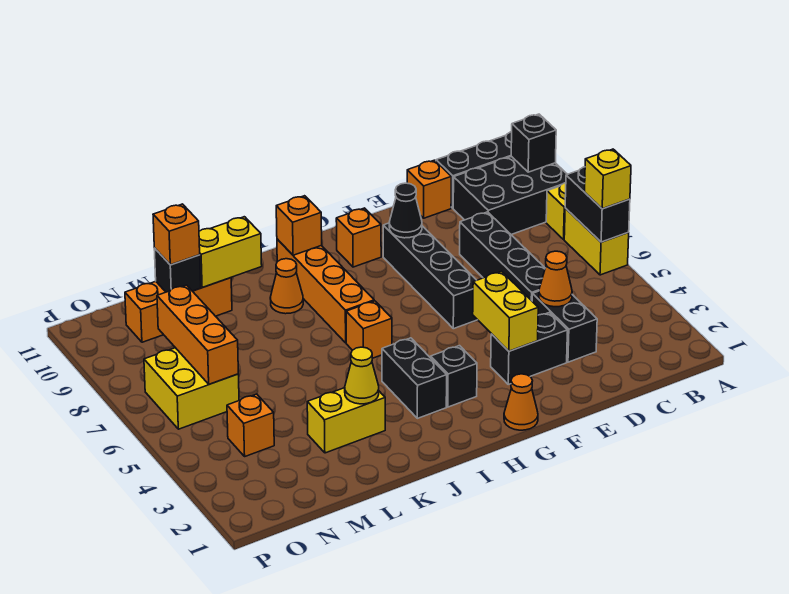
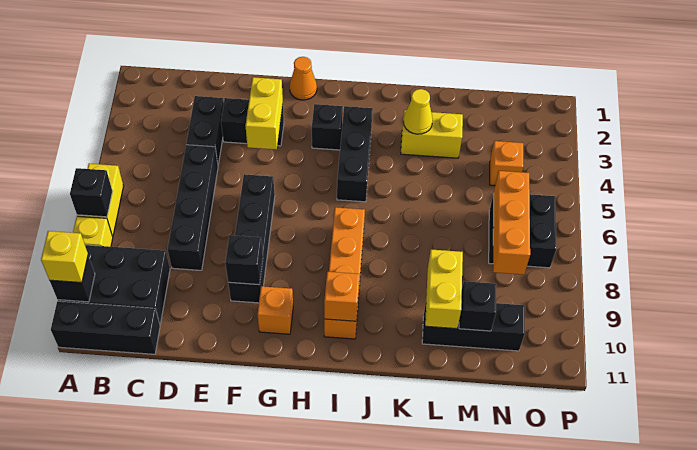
black 1x2 brick [565,167,630,242] -> black 1x1 brick [70,168,113,217]
yellow 1x1 brick [585,149,631,209] -> yellow 1x1 brick moved to [41,231,88,283]
orange 1x1 cone [539,251,572,307] -> none
orange 1x1 brick [407,160,451,218] -> none
black 1x1 cone [389,183,422,238] -> black 1x1 brick [225,235,263,285]
black 1x2 brick [382,338,447,418] -> black 1x3 brick [337,106,373,202]
orange 1x1 brick [346,301,392,358] -> none
orange 1x1 cone [270,259,303,314] -> none
yellow 1x2 brick [199,217,262,287] -> yellow 1x2 brick turned to [425,249,463,329]
orange 1x3 brick [125,278,232,342] -> black 1x3 brick [422,303,525,351]
orange 1x1 brick [153,204,200,265] -> none
yellow 2x2 brick [144,348,239,429] -> black 2x2 brick [489,193,556,268]

